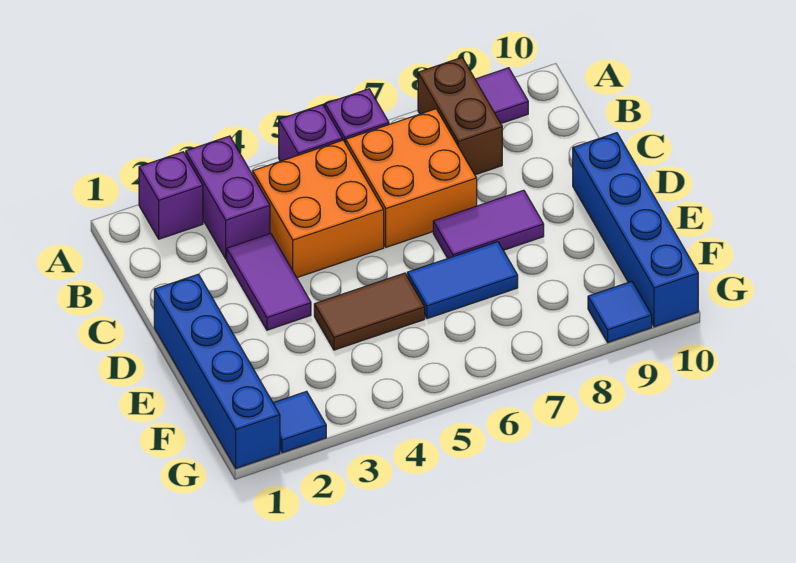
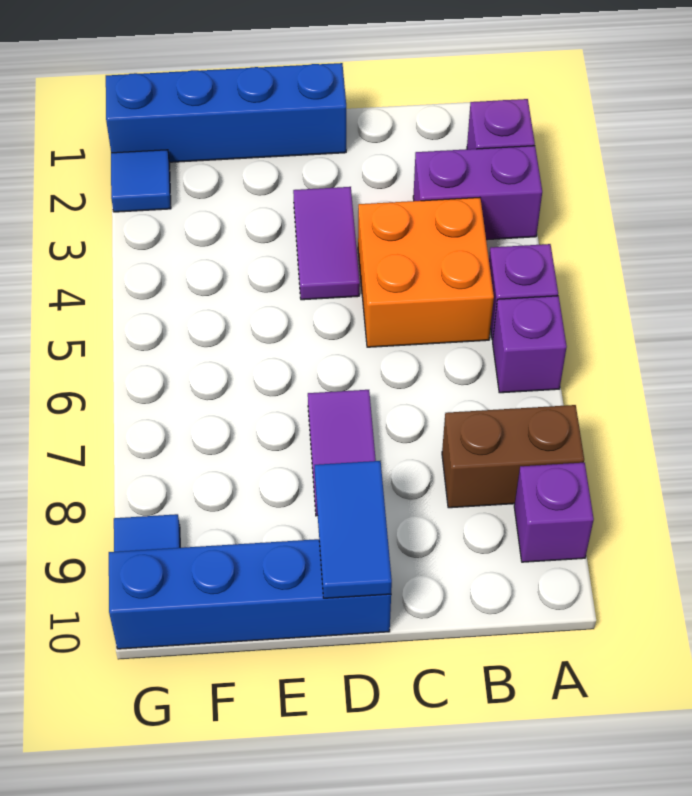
purple 1x1 tile [475,68,528,123] -> purple 1x1 brick [514,463,594,562]
orange 2x2 brick [346,109,477,247] -> none
purple 1x2 tile [227,233,311,330] -> purple 1x2 tile turned to [293,187,360,300]
brown 1x2 tile [314,273,425,350] -> none
blue 1x2 tile [407,242,518,319] -> blue 1x2 tile moved to [315,461,392,598]

